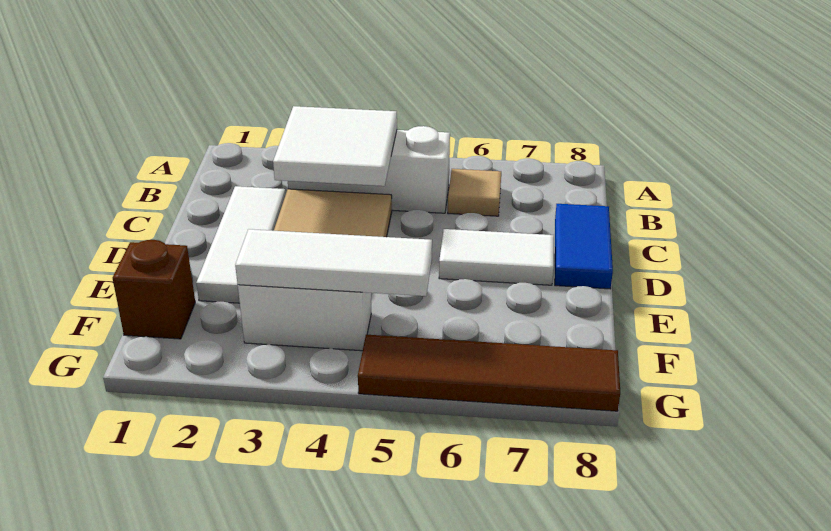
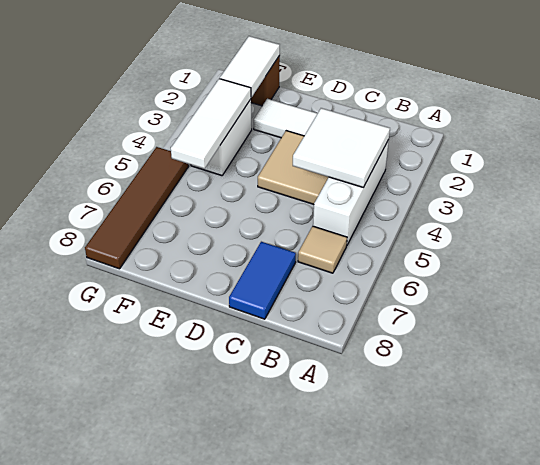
blue 1x2 tile [555,204,613,289] -> blue 1x2 tile turned to [229,242,296,319]
white 1x2 tile [439,229,554,285] -> white 1x2 tile moved to [220,36,280,97]

